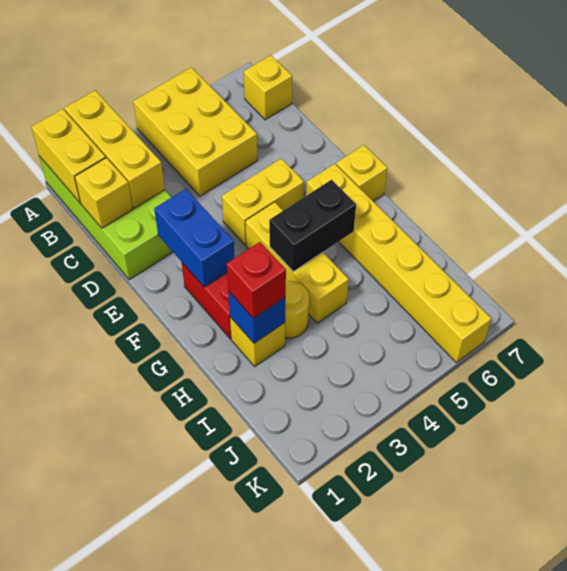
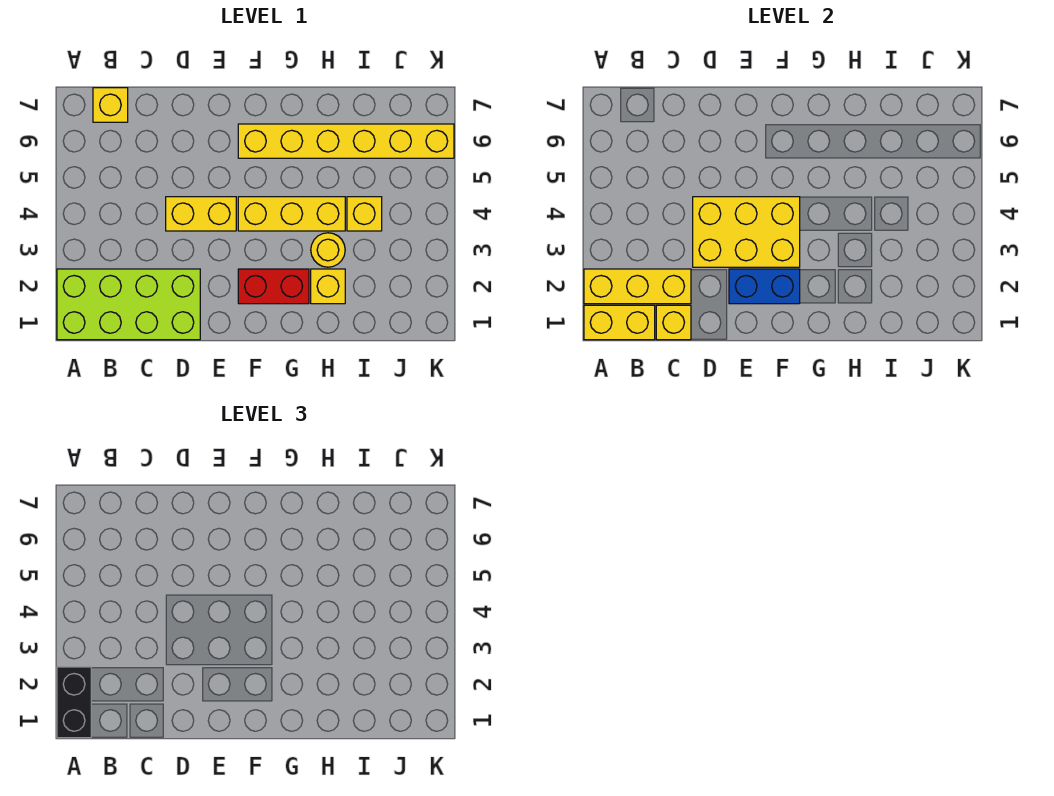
yellow 2x3 brick [133,67,257,196] -> yellow 2x3 brick moved to [693,197,800,267]
yellow 1x2 brick [222,159,304,245] -> yellow 1x2 brick turned to [166,197,236,231]
yellow 1x1 brick [336,145,387,201] -> yellow 1x1 brick moved to [347,197,382,231]
black 1x2 brick [269,180,356,272] -> black 1x2 brick moved to [57,667,91,738]
blue 1x1 brick [228,291,286,343] -> none
red 1x1 brick [227,242,286,318] -> none

